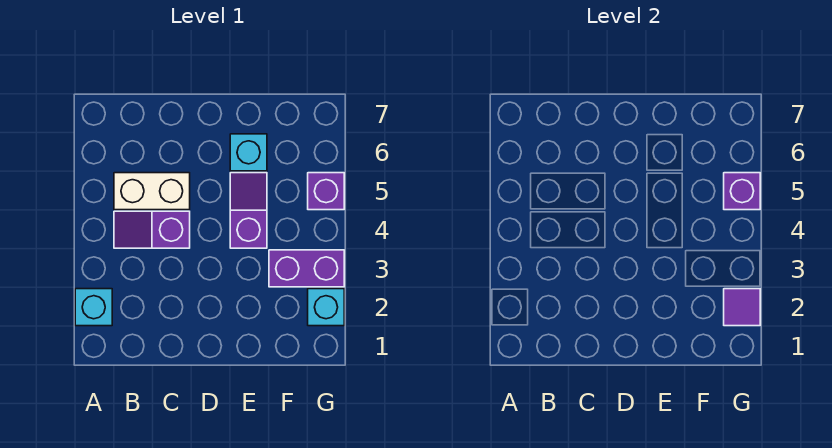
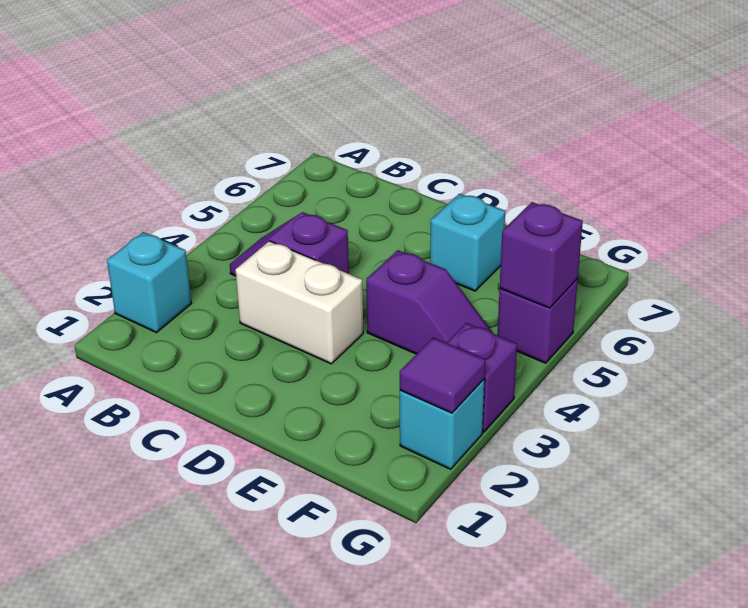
white 1x2 brick [114,173,190,210] -> white 1x2 brick moved to [235,241,363,364]
purple 1x2 slope [230,173,267,248] -> purple 1x2 slope turned to [366,250,493,354]
purple 1x2 brick [269,250,344,287] -> purple 1x1 brick [447,323,517,432]

